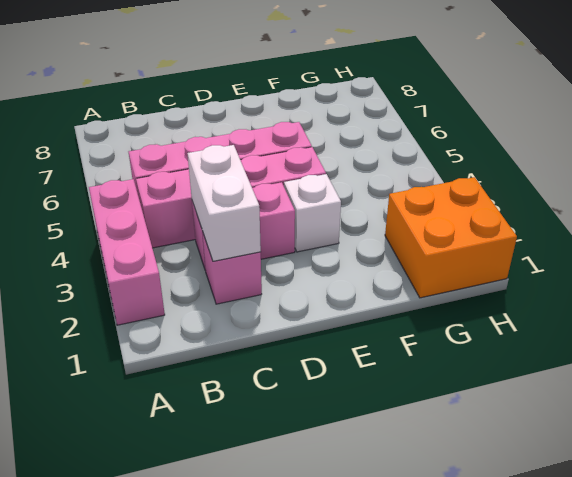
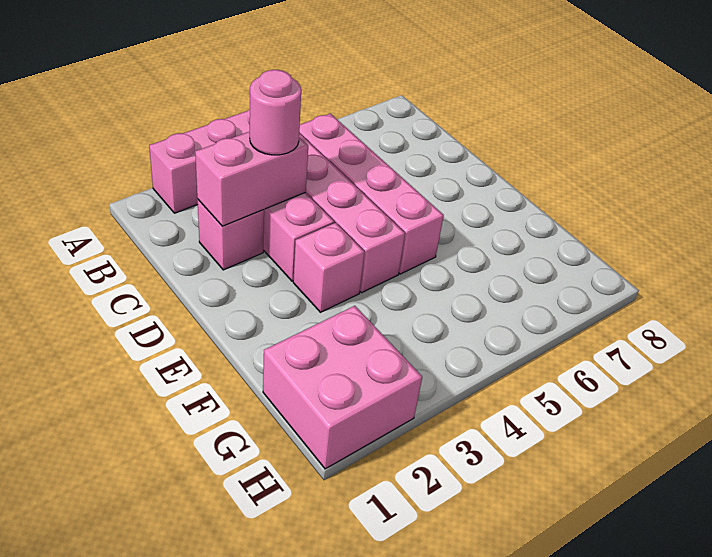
white 1x2 brick [187,145,261,261] -> pink 1x2 brick [195,132,308,226]
none -> pink 1x1 round brick [250,70,301,155]
white 1x1 brick [284,174,341,252] -> pink 1x1 brick [293,223,364,312]
orange 2x2 brick [385,177,517,298] -> pink 2x2 brick [263,306,422,469]

